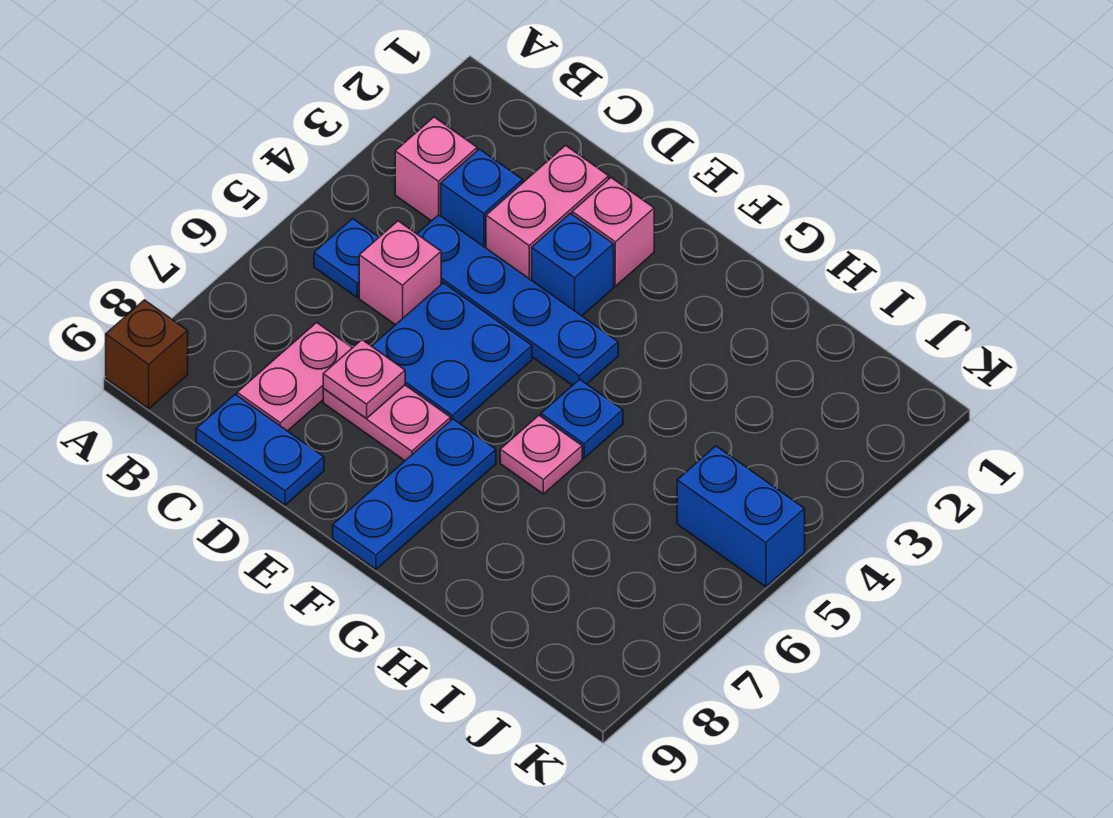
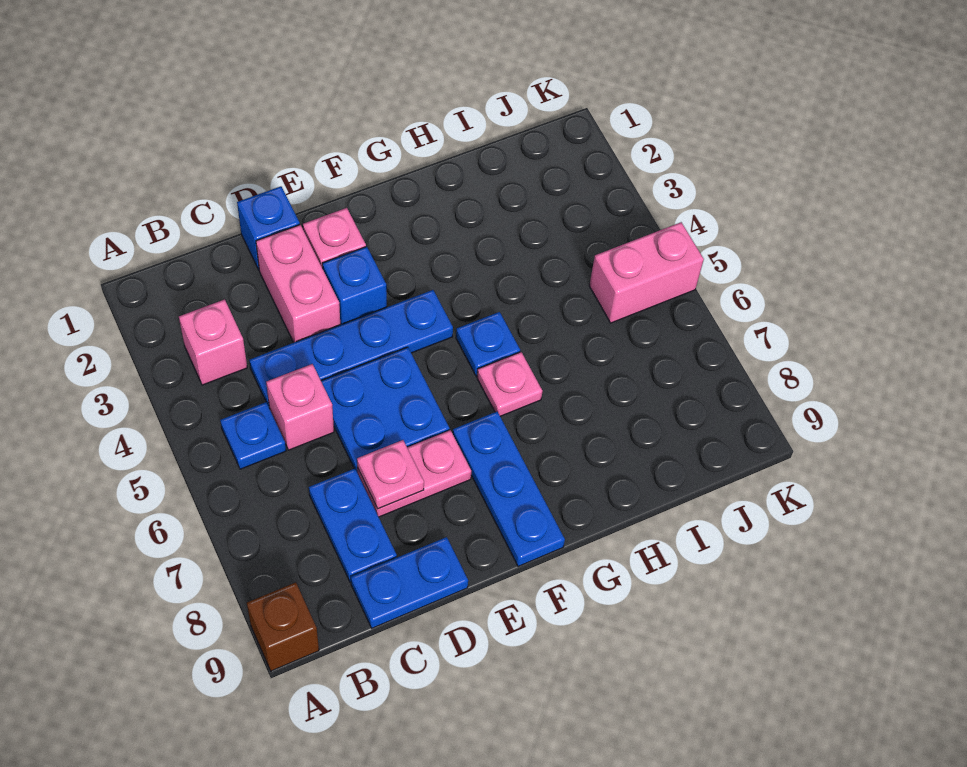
blue 1x1 brick [441,149,523,248] -> blue 1x1 brick moved to [237,186,300,270]
pink 1x2 plate [237,322,352,431] -> blue 1x2 plate [309,469,397,582]
blue 1x2 brick [677,446,805,587] -> pink 1x2 brick [589,222,704,323]

